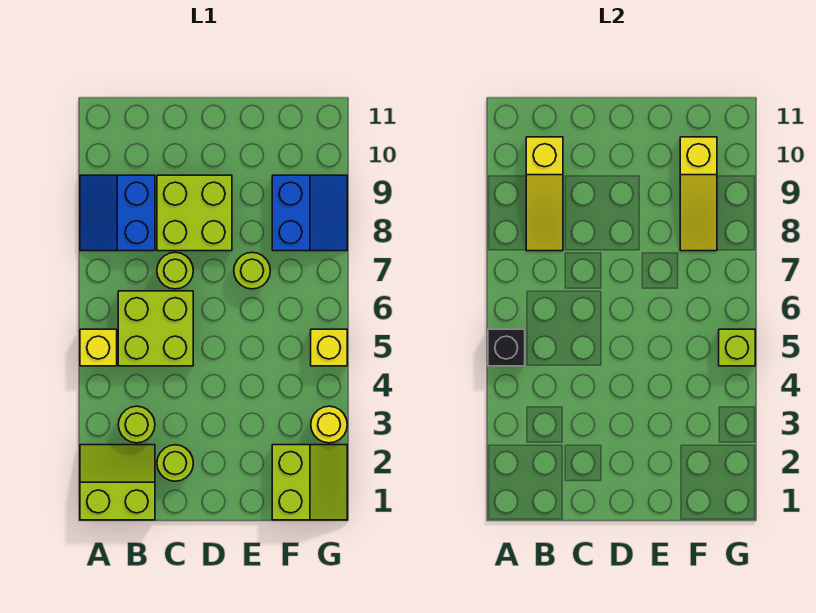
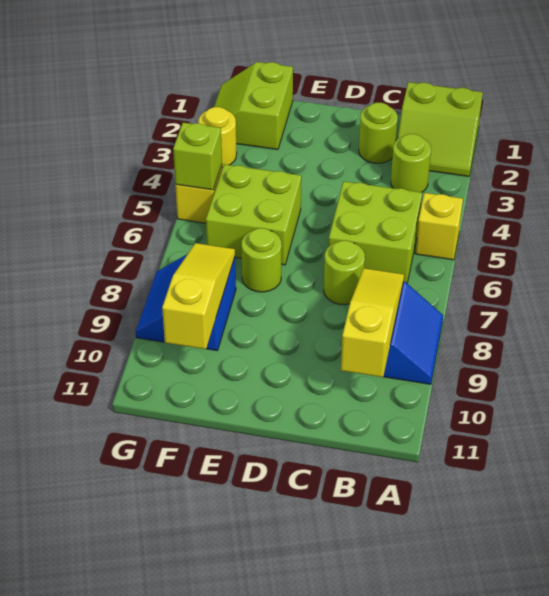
black 1x1 brick [488,329,525,366] -> none
lime 2x2 brick [157,175,232,251] -> lime 2x2 brick moved to [206,164,301,265]

